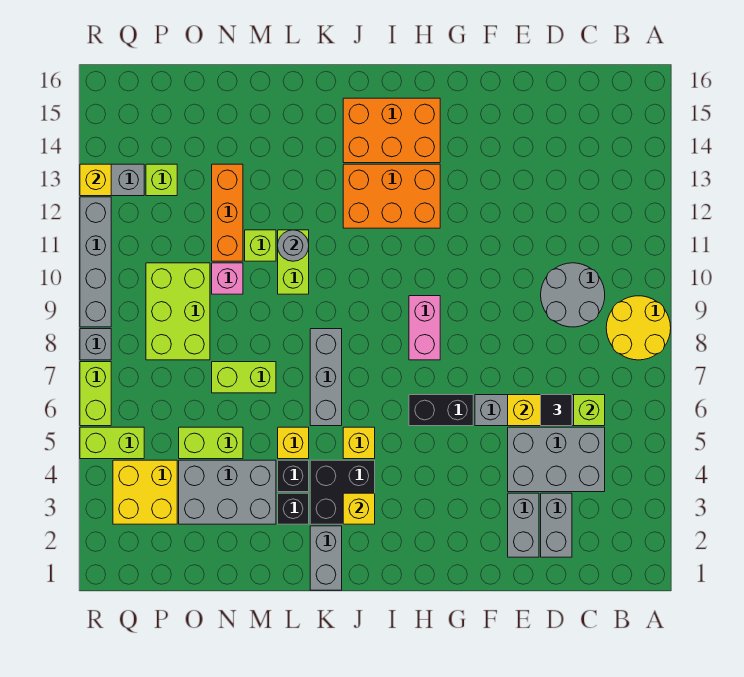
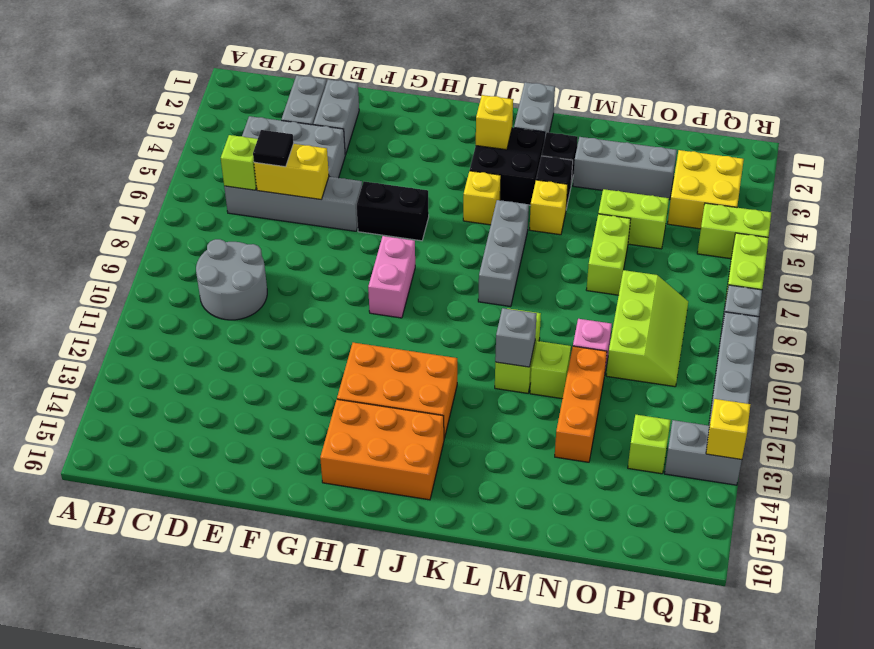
yellow 2x2 round brick [606,296,671,360] -> none
grey 1x1 round brick [278,230,309,261] -> grey 1x1 brick [495,308,537,367]
grey 2x3 brick [179,460,276,524] -> grey 1x3 brick [573,137,677,200]
lime 1x2 brick [212,362,276,393] -> lime 1x2 brick turned to [586,214,631,295]
lime 2x3 brick [146,263,210,360] -> lime 2x3 slope [606,270,688,387]

